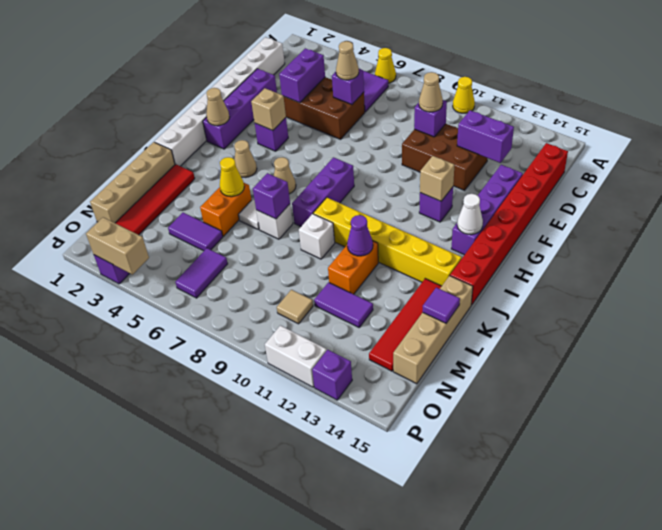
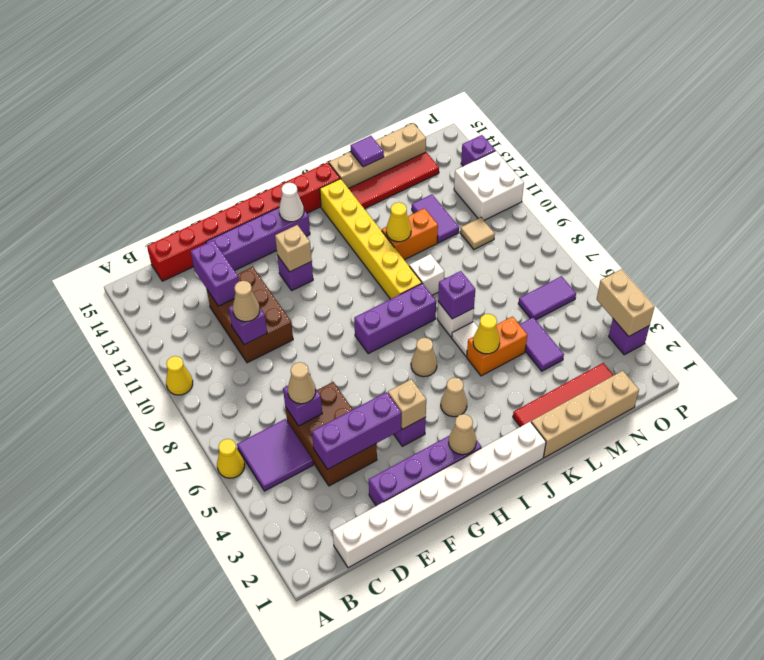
purple 1x2 brick [279,48,325,103] -> purple 1x3 brick [312,392,401,469]
purple 1x1 cone [347,215,373,256] -> yellow 1x1 cone [386,202,411,242]
white 1x2 brick [265,325,327,387] -> white 2x2 brick [454,151,524,220]

